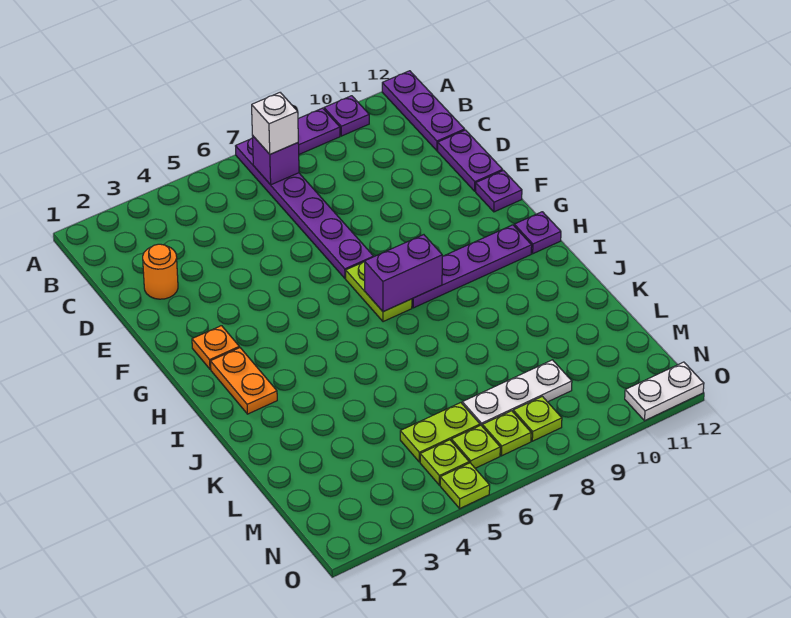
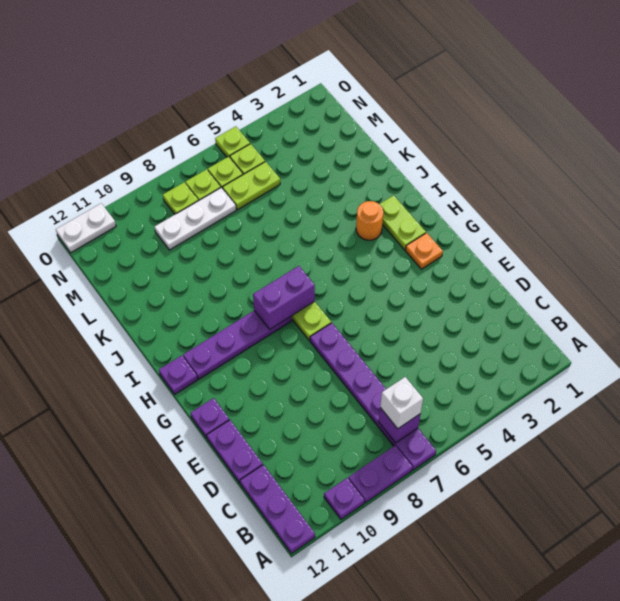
orange 1x1 round brick [143,244,178,299] -> orange 1x1 round brick moved to [356,201,383,240]
orange 1x2 plate [211,348,277,414] -> lime 1x2 plate [380,195,426,250]

